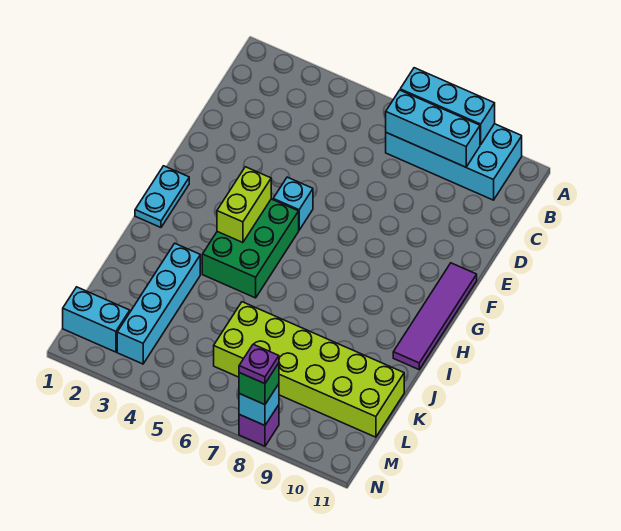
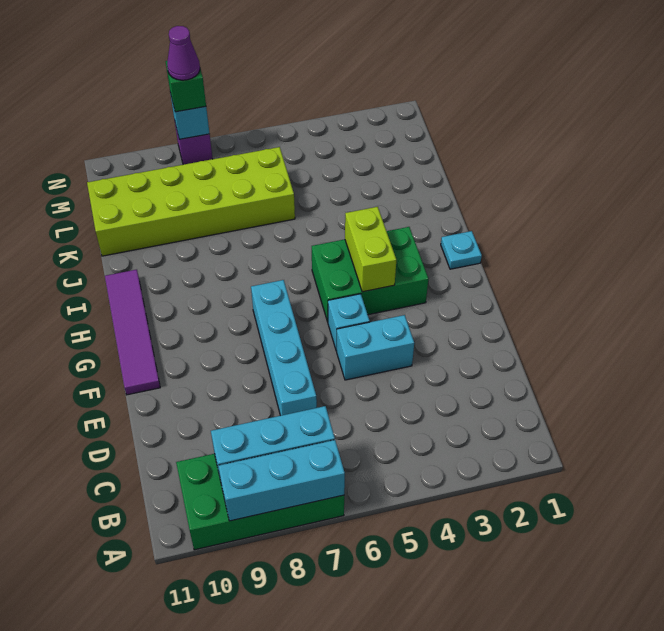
cyan 2x4 brick [386,124,522,200] -> green 2x4 brick [176,454,344,550]
cyan 1x2 plate [135,166,189,227] -> cyan 1x1 plate [441,231,482,269]
green 2x3 brick [202,199,299,298] -> green 2x3 brick turned to [312,227,428,322]
cyan 1x4 brick [117,243,200,364] -> cyan 1x4 brick moved to [251,280,317,416]
cyan 1x2 brick [63,287,130,352] -> cyan 1x2 brick moved to [337,315,414,380]
purple 1x1 plate [239,344,279,384] -> purple 1x1 cone [167,26,200,80]

